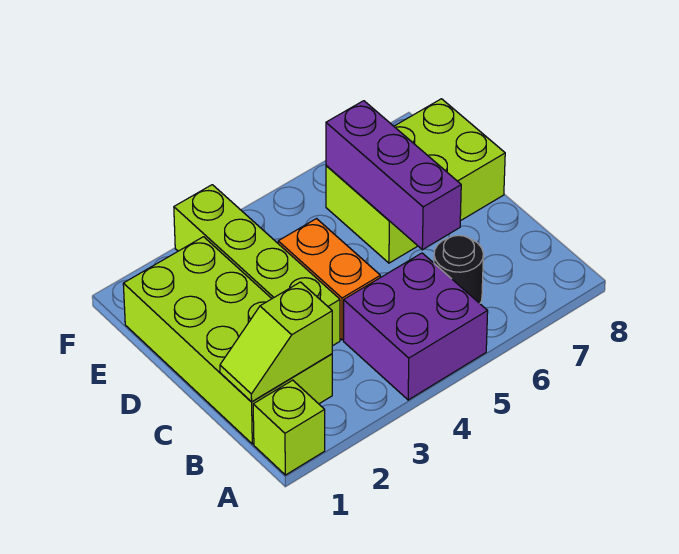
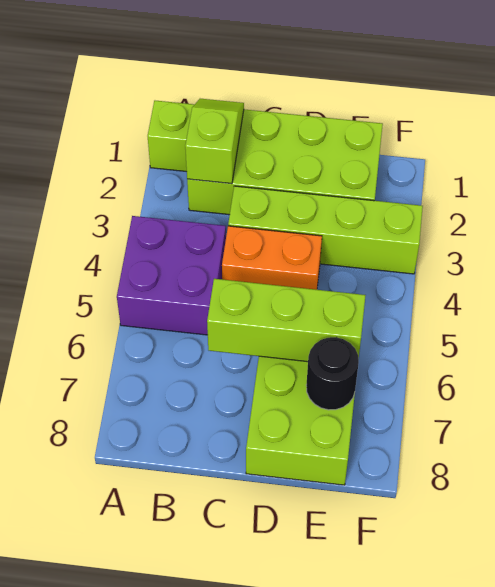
black 1x1 round brick [434,235,483,303] -> black 1x1 round brick moved to [306,337,359,410]
purple 1x3 brick [326,101,461,250] -> lime 1x3 brick [207,279,366,362]

